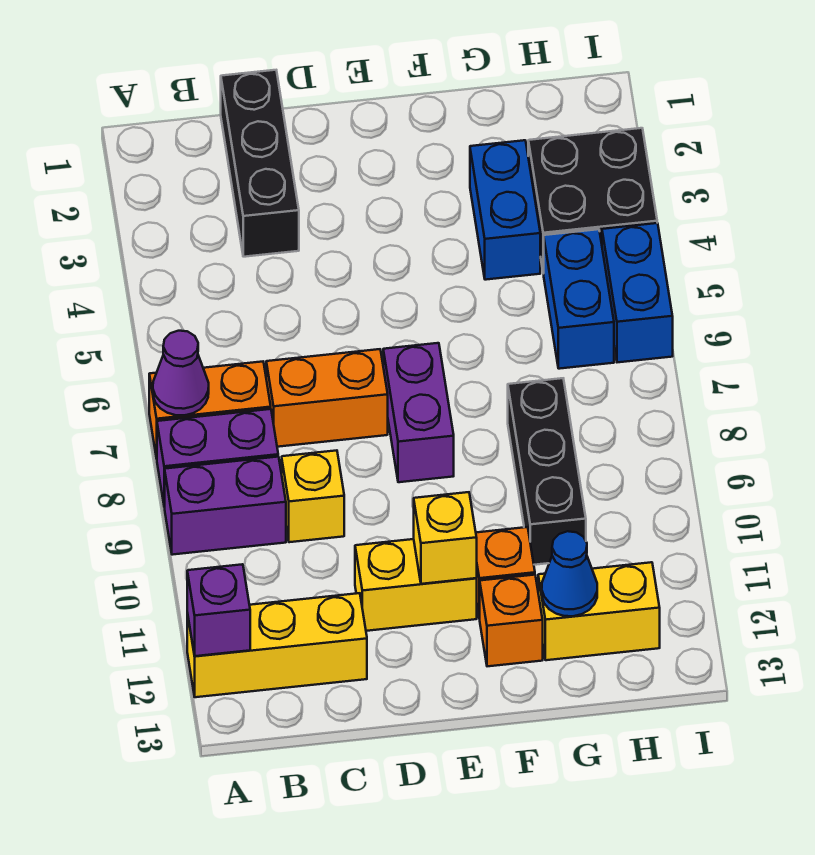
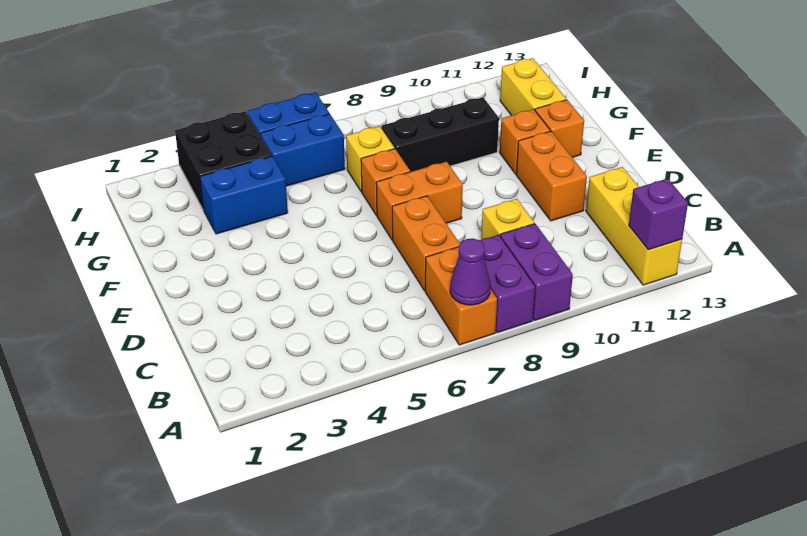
black 1x3 brick [221,70,299,257] -> none
yellow 1x2 brick [355,539,477,631] -> orange 1x2 brick [516,131,587,221]
purple 1x2 brick [383,343,454,482] -> orange 1x2 brick [376,161,463,240]
yellow 1x1 brick [414,492,477,584] -> yellow 1x1 brick moved to [346,126,394,192]
none -> orange 1x1 brick [361,149,410,215]
blue 1x1 cone [542,531,597,616] -> none

